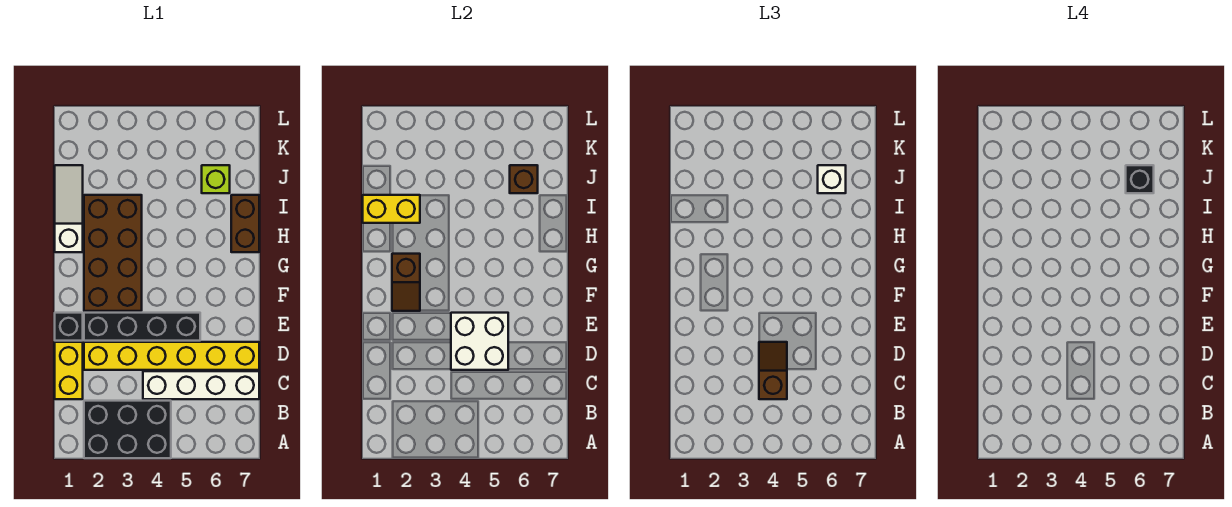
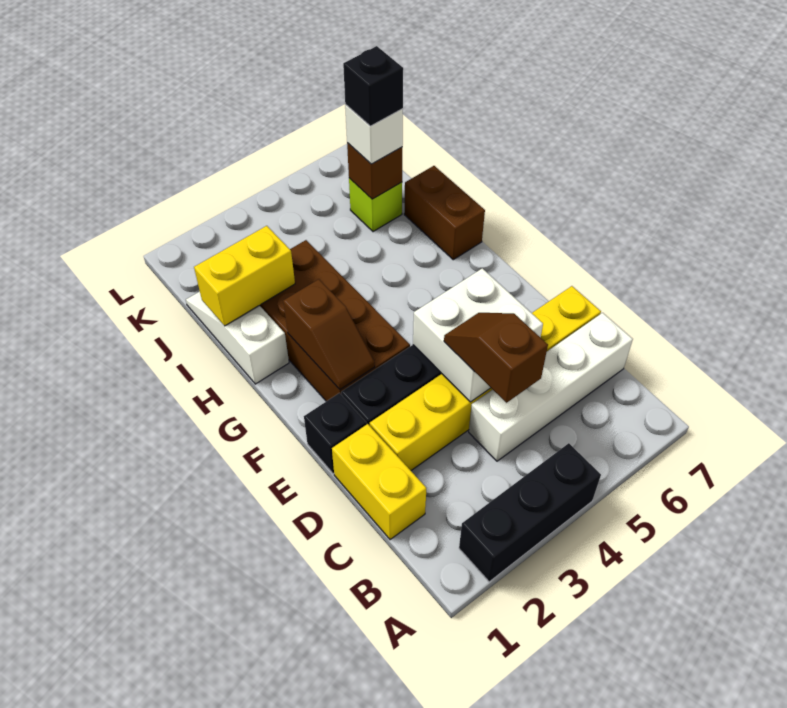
black 2x3 brick [84,401,171,458] -> black 1x3 brick [459,443,601,582]

